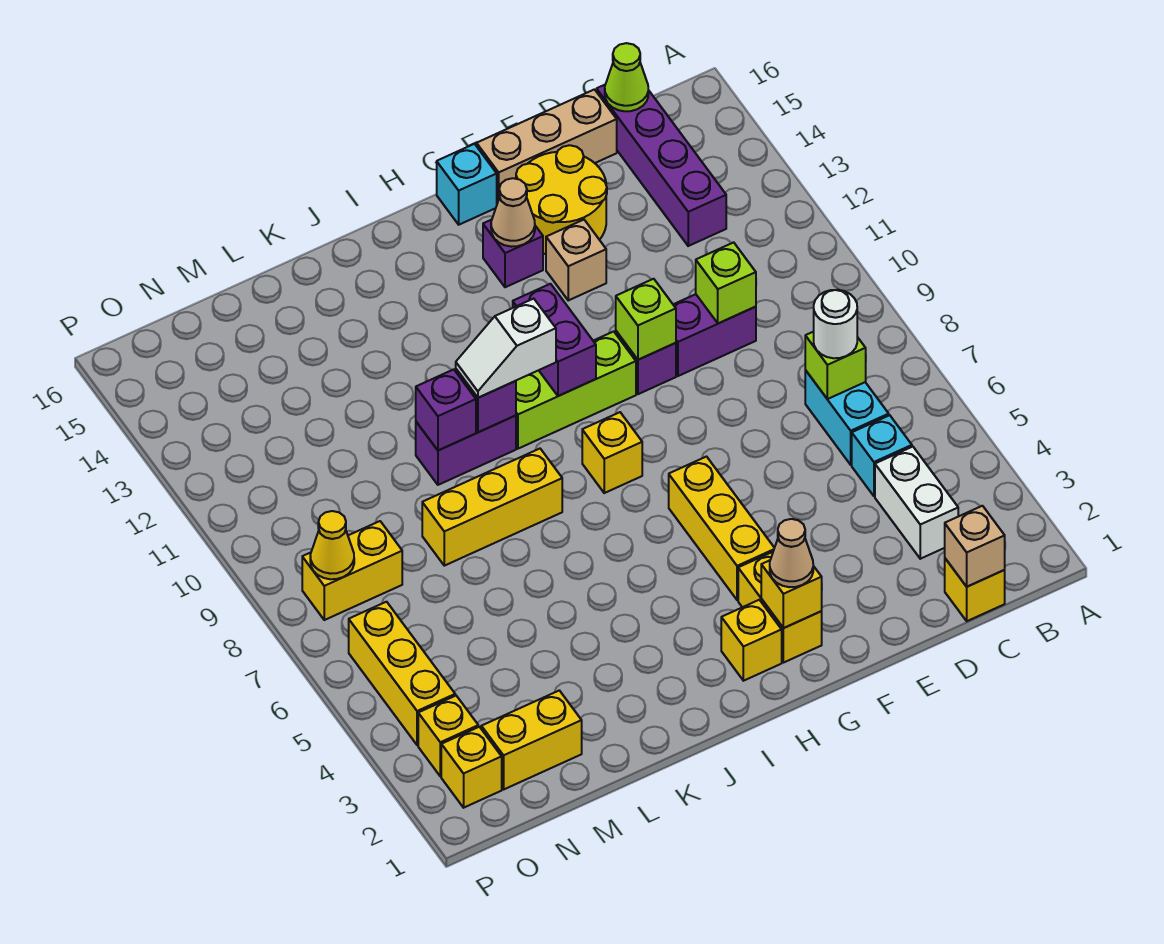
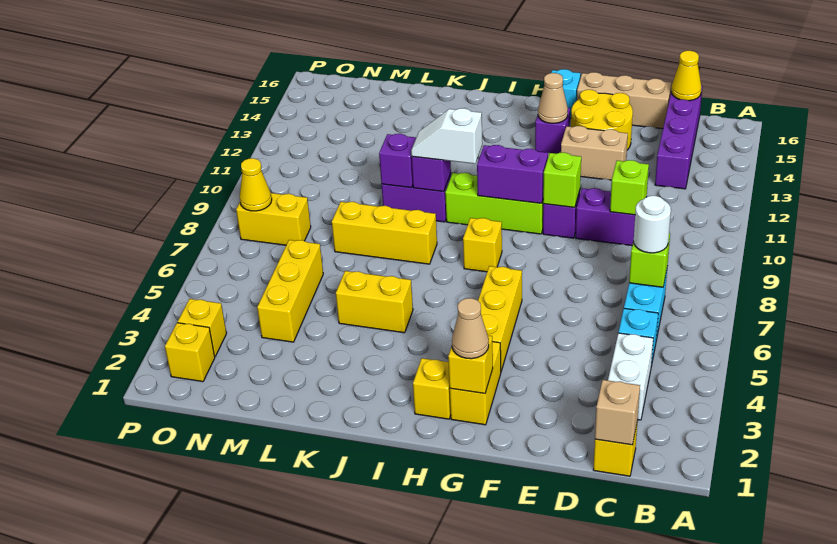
lime 1x1 cone [605,43,648,111] -> yellow 1x1 cone [671,51,702,101]
tan 1x1 brick [546,220,606,300] -> tan 1x2 brick [561,126,628,180]
purple 1x2 brick [513,284,596,396] -> purple 1x2 brick turned to [477,145,548,203]
yellow 1x2 brick [481,690,582,789] -> yellow 1x2 brick moved to [336,271,413,333]
yellow 1x3 brick [349,602,455,745] -> yellow 1x3 brick moved to [257,240,323,342]

